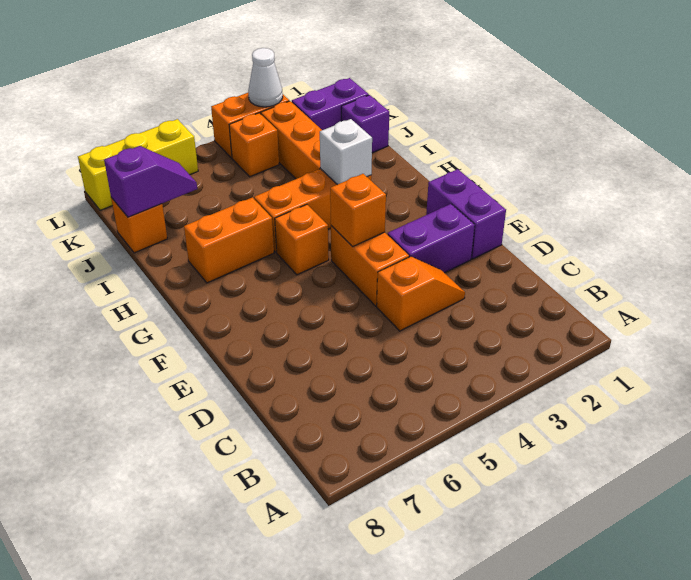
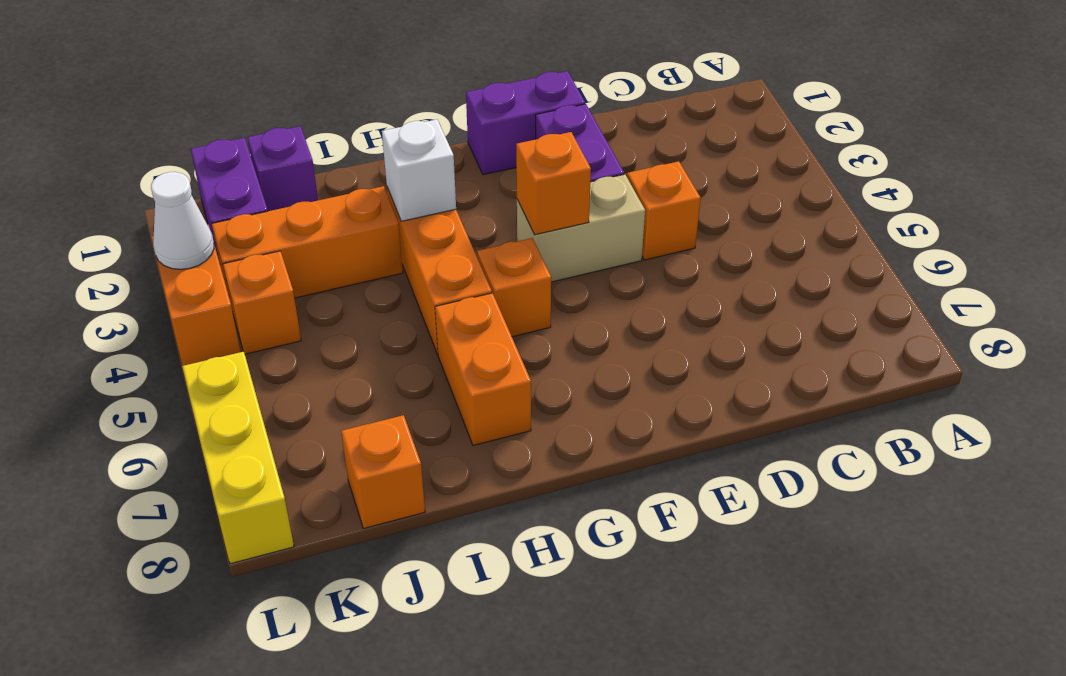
orange 1x2 brick [331,226,409,306] -> tan 1x2 brick [517,174,645,282]
purple 1x2 slope [104,146,197,217] -> none

